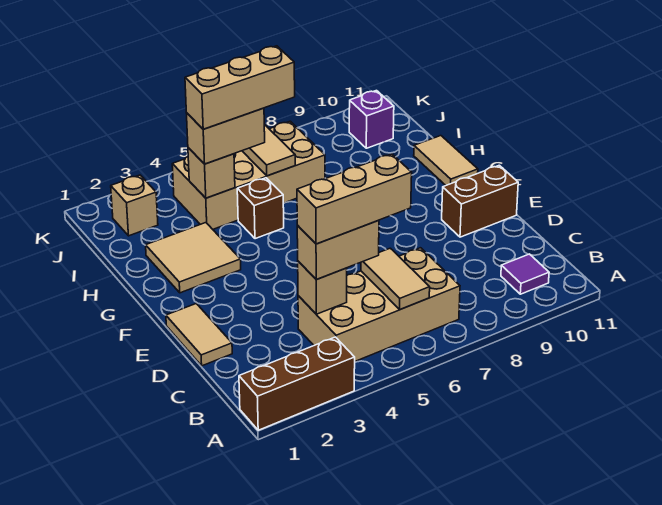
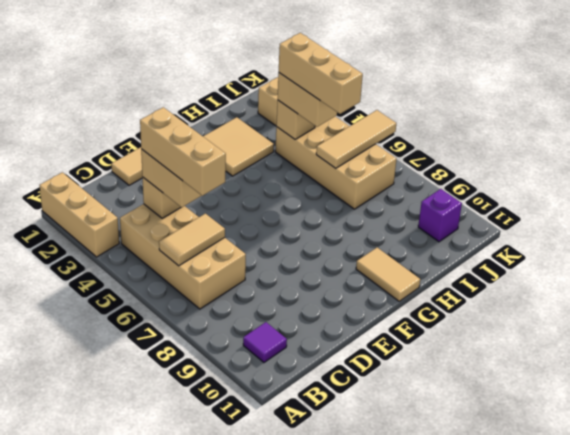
brown 1x3 brick [239,337,355,430] -> tan 1x3 brick [39,172,119,257]
brown 1x2 brick [442,165,518,237] -> none
tan 1x2 tile [414,136,478,185] -> tan 1x2 tile turned to [356,248,420,301]
brown 1x1 brick [237,178,284,239] -> none

